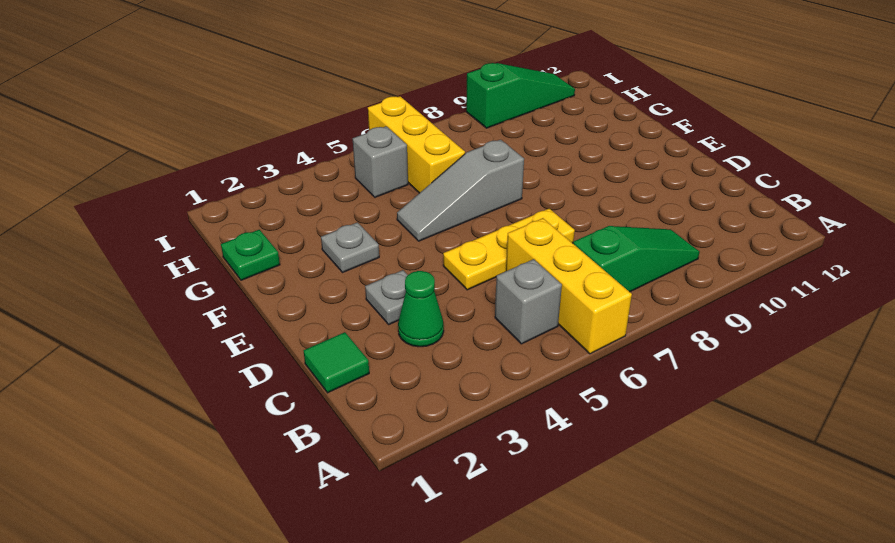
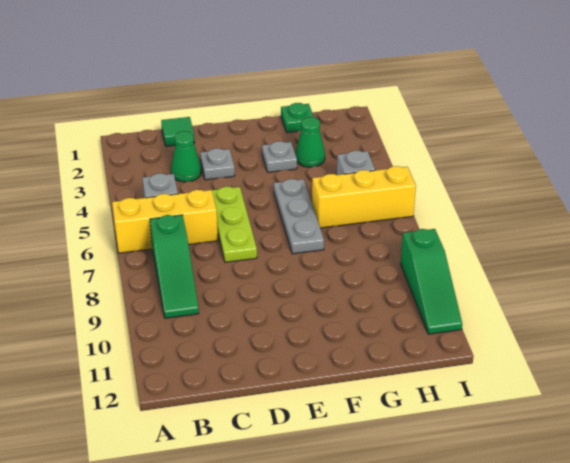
yellow 1x3 plate [443,209,575,290] -> lime 1x3 plate [212,187,257,262]
grey 1x3 slope [397,140,524,241] -> grey 1x3 plate [274,179,324,254]
none -> green 1x1 cone [295,117,325,167]

